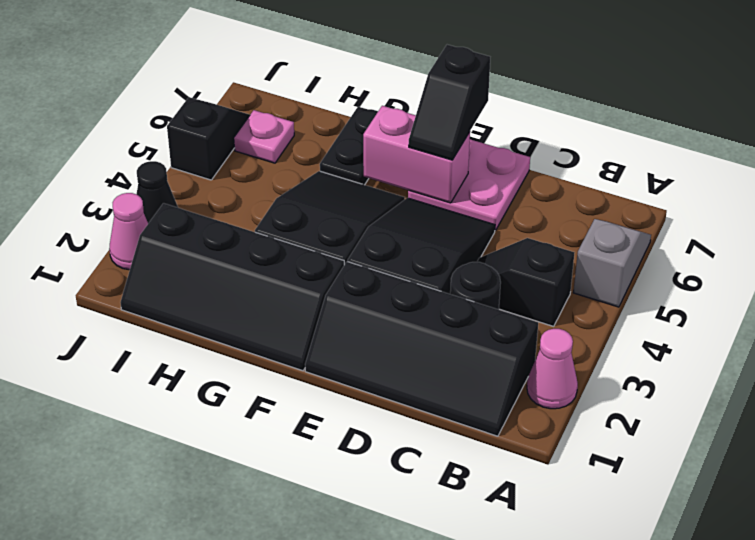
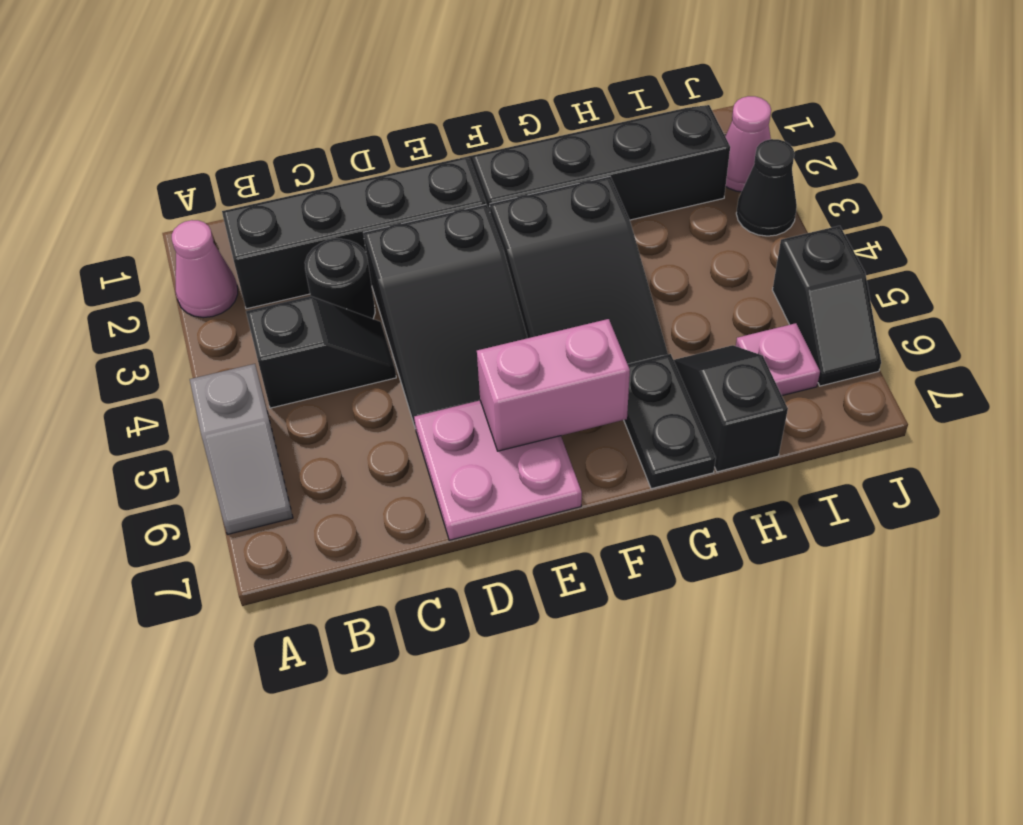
black 1x2 slope [409,45,490,160] -> black 1x2 slope moved to [674,345,788,472]

